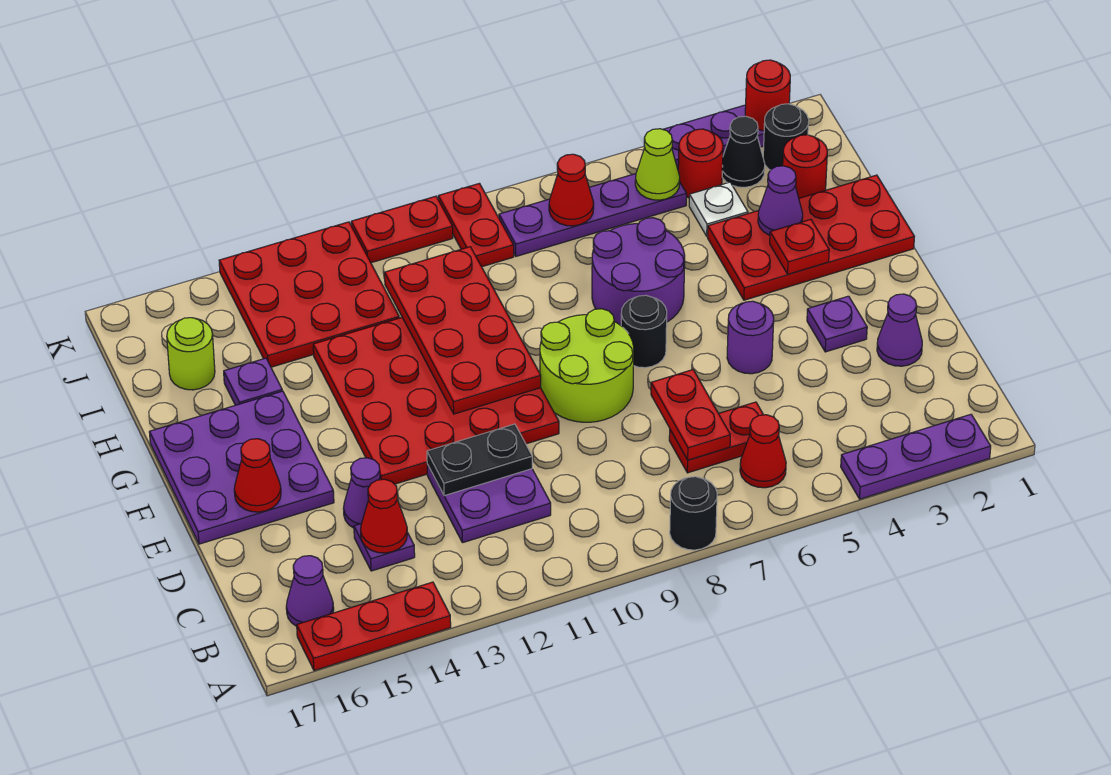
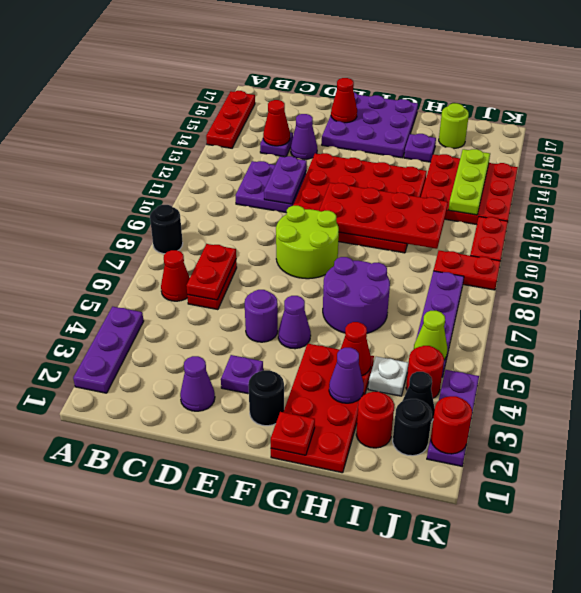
purple 1x1 cone [286,556,334,626] -> purple 1x1 cone moved to [278,296,311,349]
red 1x2 plate [651,370,730,460] -> red 1x2 plate turned to [186,244,236,300]
black 1x2 plate [427,424,532,496] -> purple 1x2 plate [264,156,307,204]
black 1x1 round brick [621,295,667,368] -> black 1x1 round brick moved to [248,370,284,426]
red 1x1 plate [770,219,829,274] -> red 1x1 plate moved to [271,412,315,455]
red 1x1 cone [549,154,594,226] -> red 1x1 cone moved to [341,322,371,375]
none -> lime 1x3 plate [449,149,490,215]

